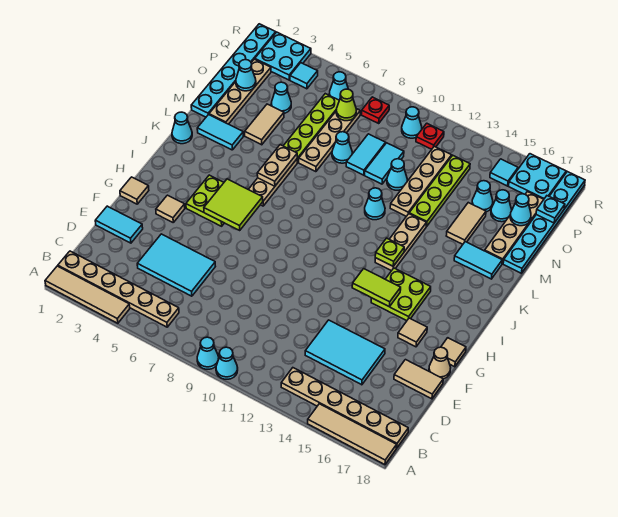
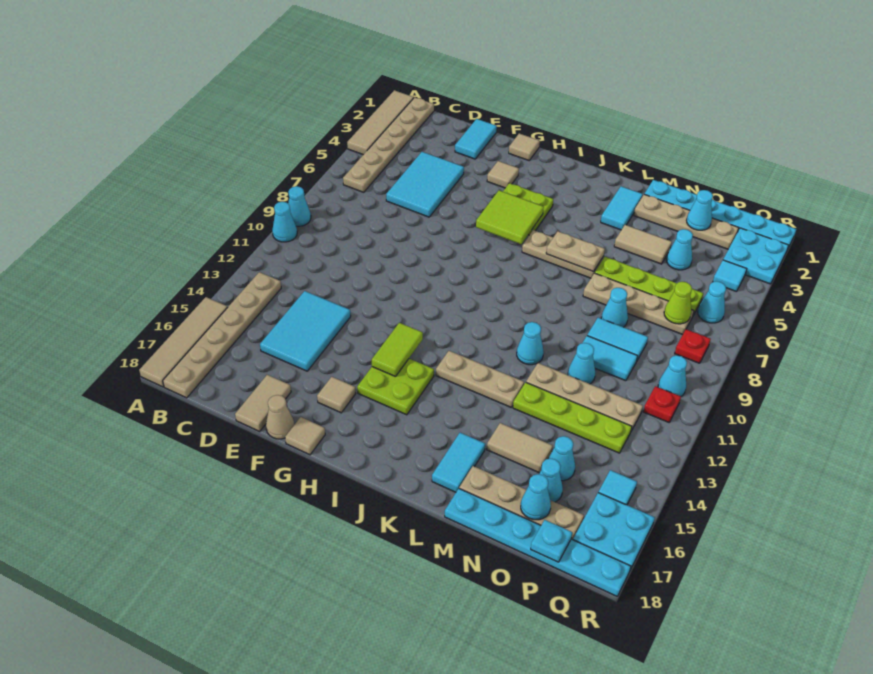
lime 1x1 plate [375,238,404,266] -> none
cyan 1x1 cone [172,112,192,144] -> none

